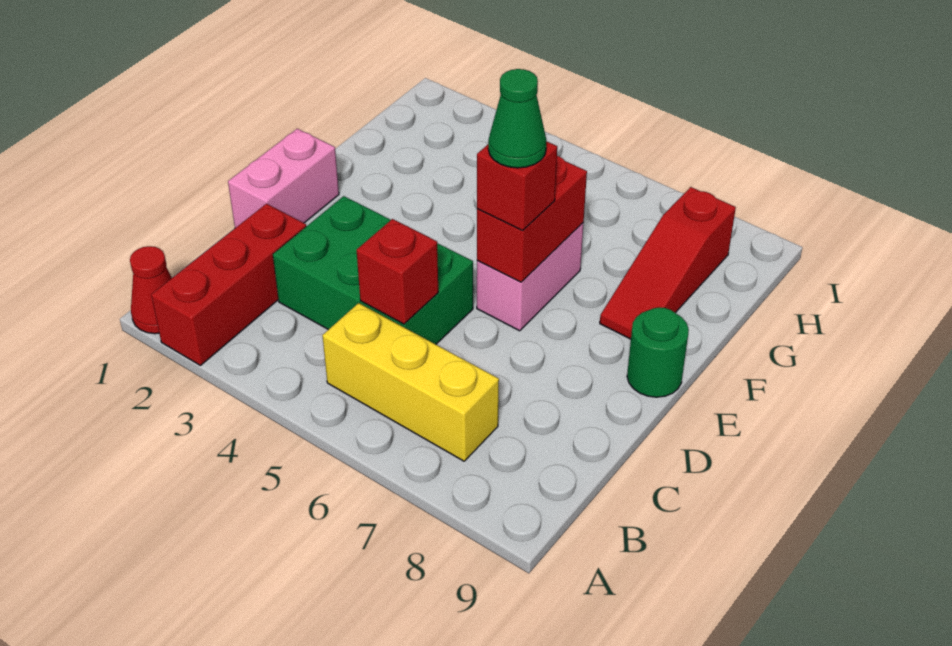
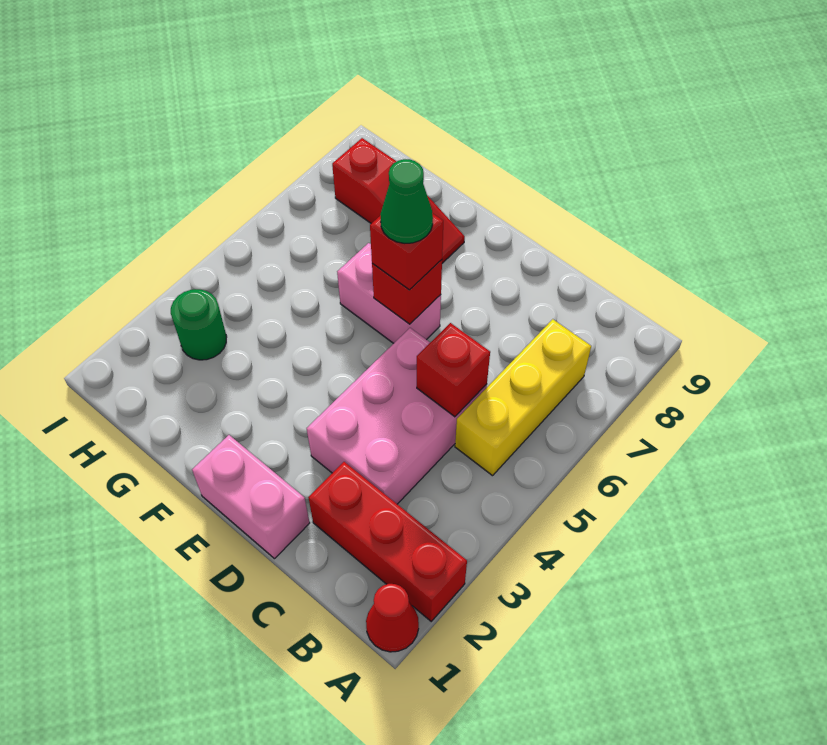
green 2x3 brick [273,196,473,344] -> pink 2x3 brick [307,328,487,504]
red 1x2 brick [477,156,587,282] -> red 1x1 brick [372,260,442,324]
green 1x1 round brick [627,307,689,397] -> green 1x1 round brick moved to [171,289,227,360]

